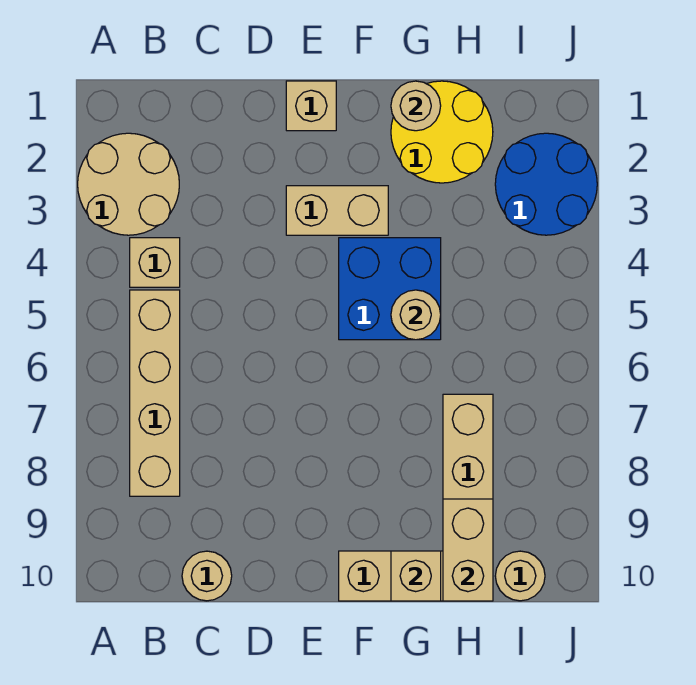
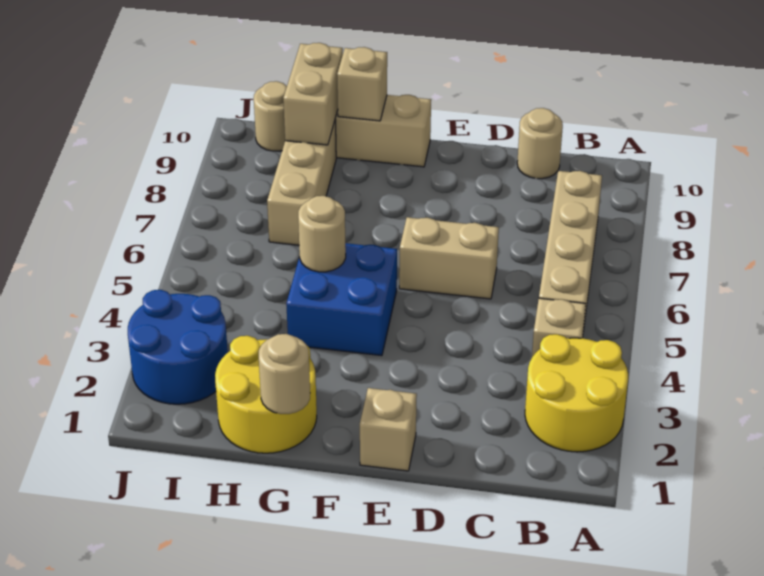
tan 2x2 round brick [78,133,179,235] -> yellow 2x2 round brick [525,334,628,452]
tan 1x2 brick [286,186,388,235] -> tan 1x2 brick moved to [399,217,499,299]

